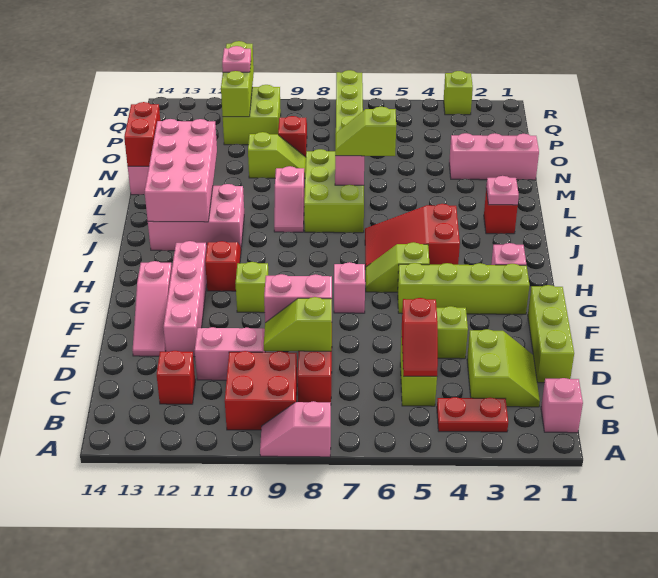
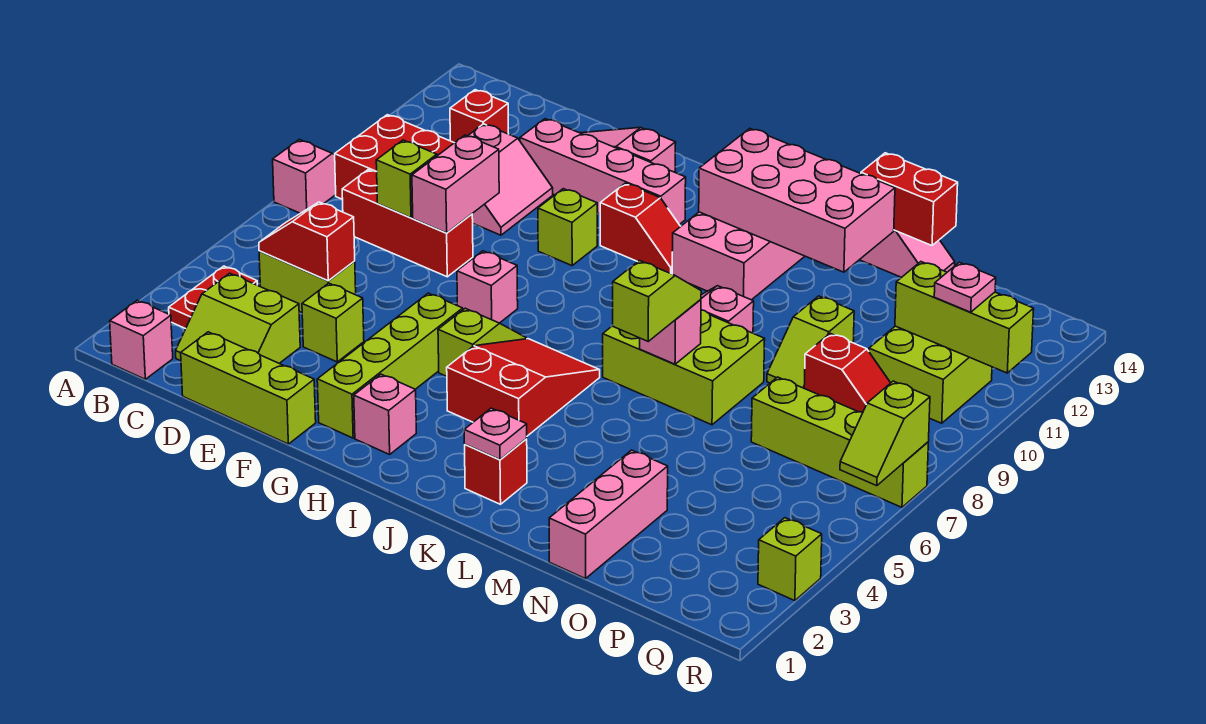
none -> lime 1x2 slope [840,381,930,486]

